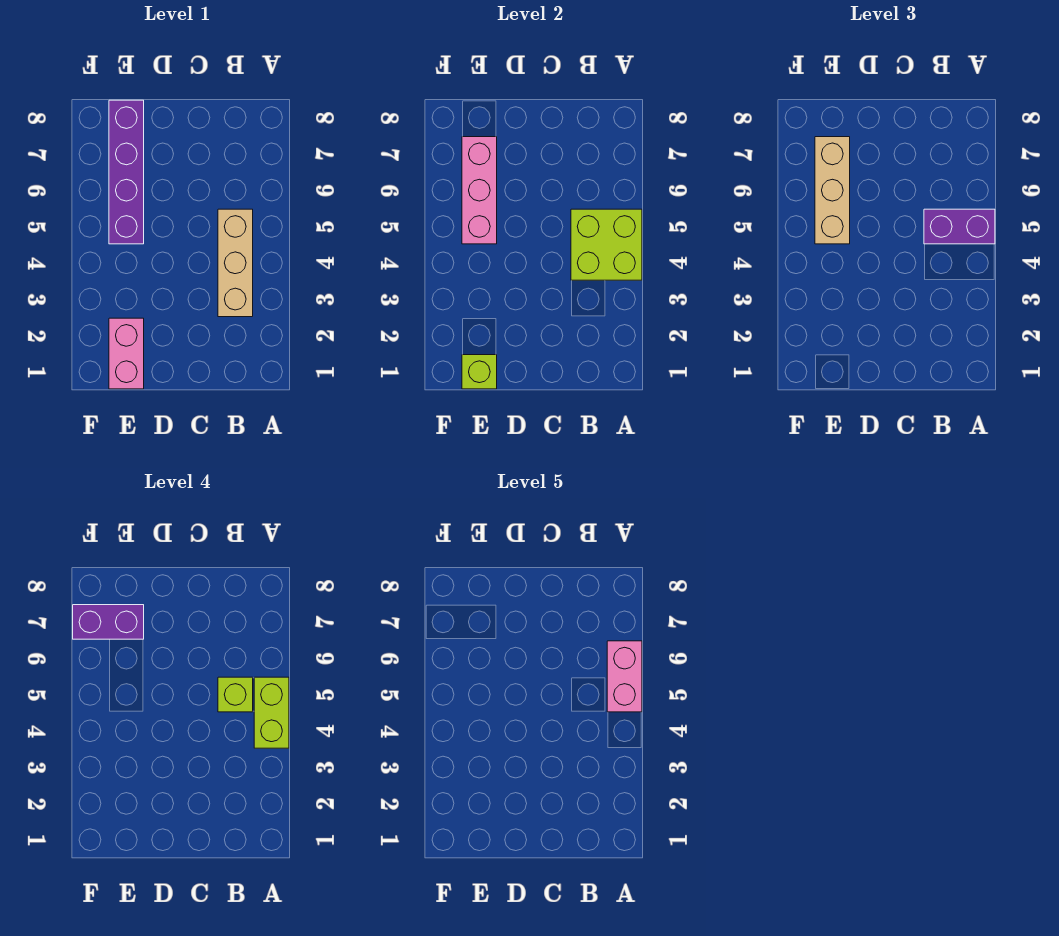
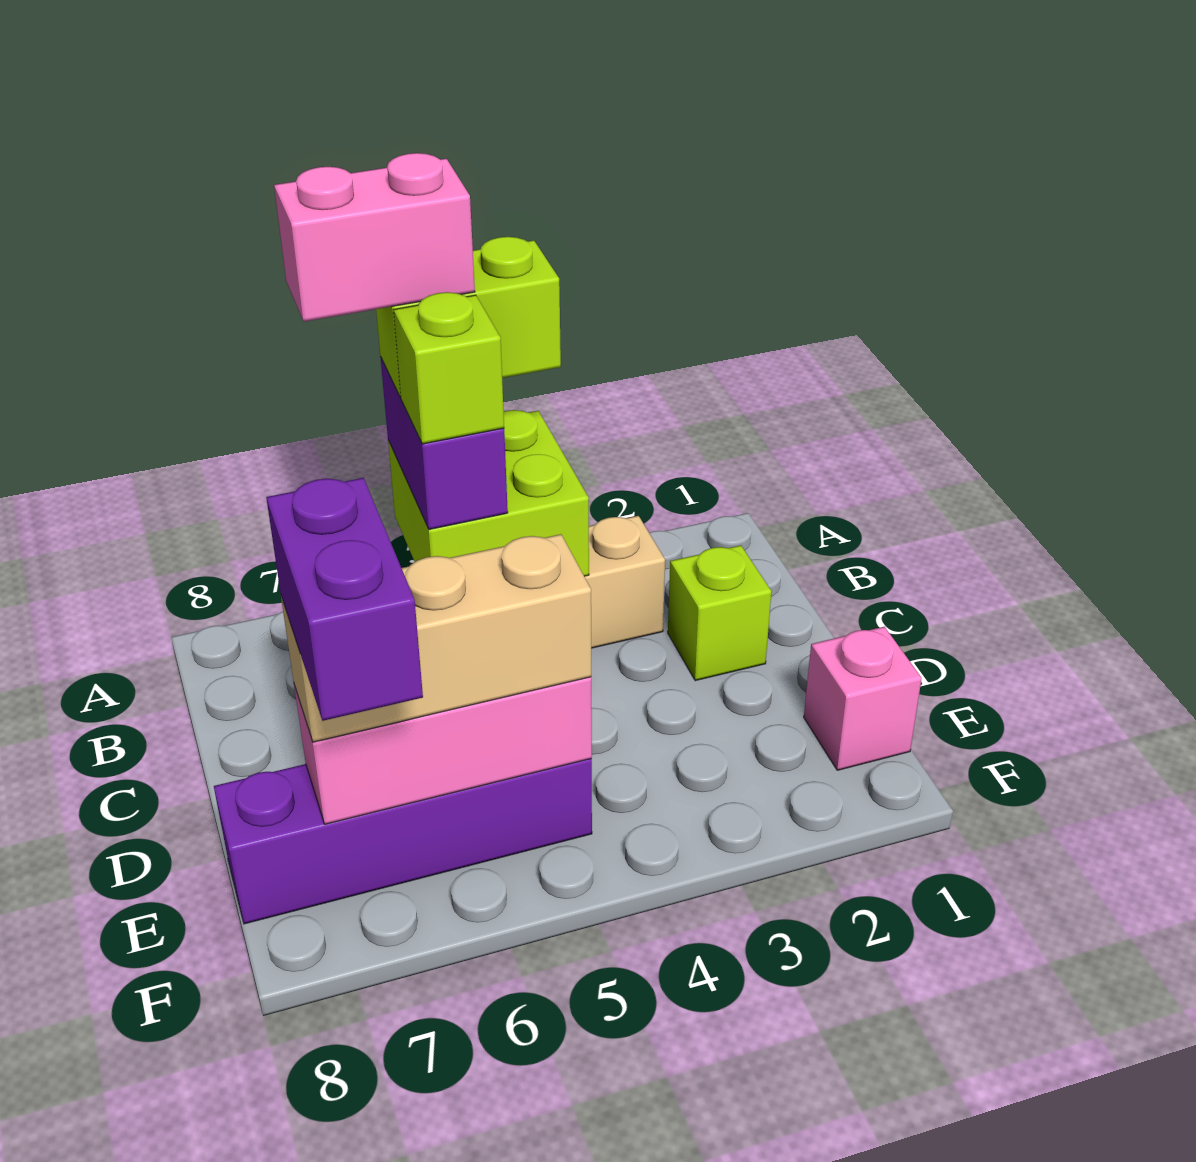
pink 1x2 brick [109,318,144,389] -> pink 1x1 brick [804,627,922,770]
lime 1x1 brick [462,355,497,389] -> lime 1x1 brick moved to [668,545,771,681]

